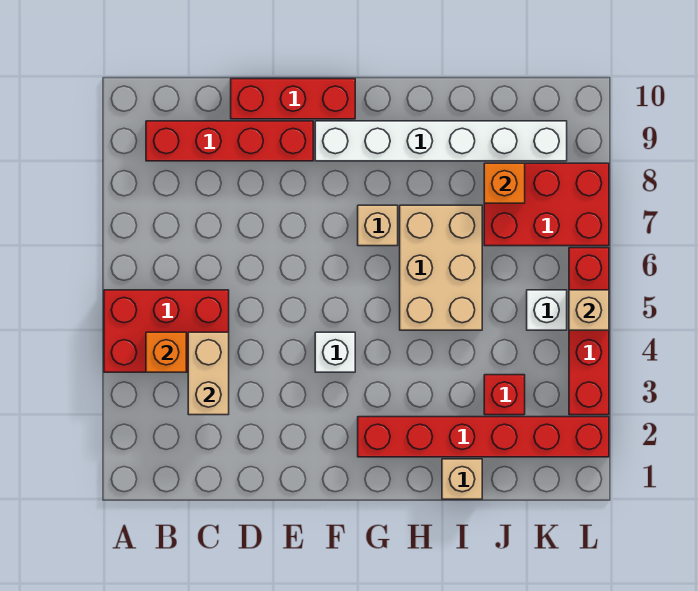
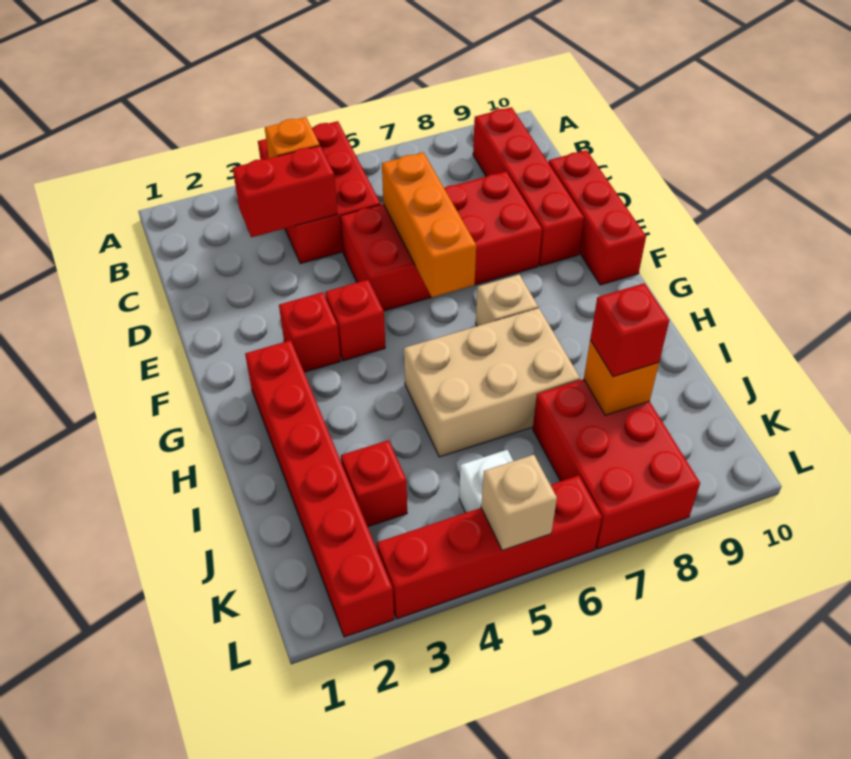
tan 1x2 brick [188,332,229,415] -> red 1x2 brick [233,146,337,237]
none -> red 2x4 brick [340,172,542,311]
none -> orange 1x3 brick [382,152,476,297]
none -> red 1x1 brick [279,292,341,372]
white 1x1 brick [315,332,355,372] -> red 1x1 brick [325,280,385,361]
white 1x6 brick [315,121,567,161] -> none
tan 1x1 brick [442,459,482,499] -> none
none -> red 1x1 brick [590,283,669,377]

